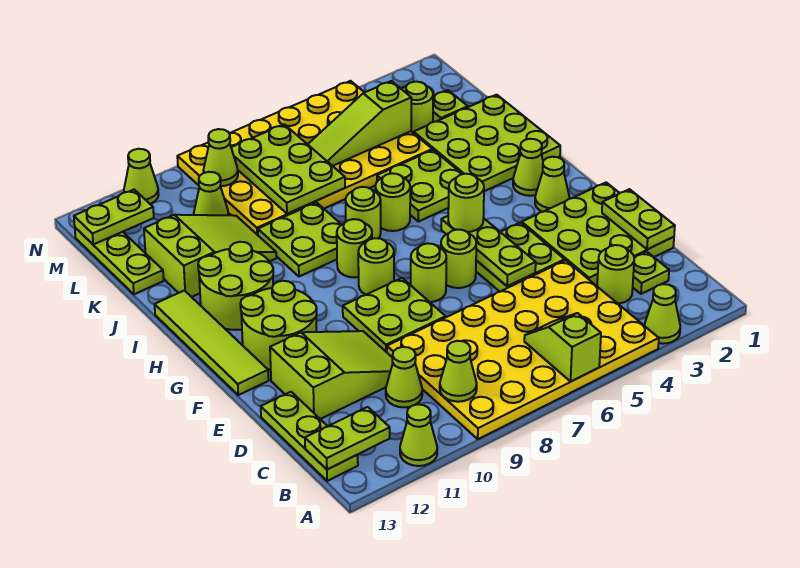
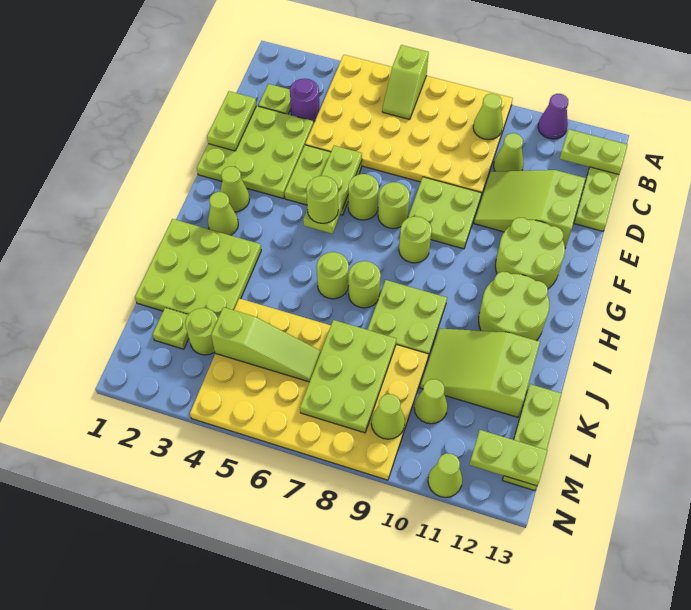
lime 1x1 cone [645,284,680,344] -> none
lime 1x1 cone [400,404,437,466] -> purple 1x1 cone [538,94,568,139]
lime 1x1 round brick [597,245,634,304] -> purple 1x1 round brick [290,79,320,122]
lime 1x4 tile [155,291,269,395] -> none
lime 1x1 round brick [337,219,372,278] -> none
lime 2x2 plate [377,150,462,222] -> none

